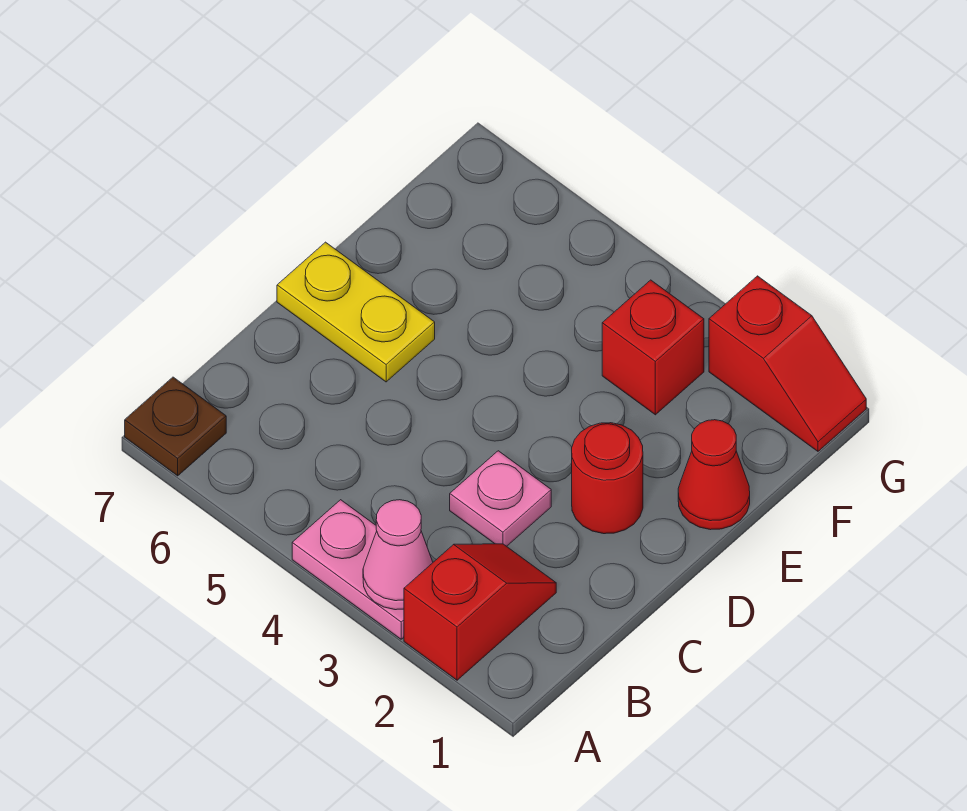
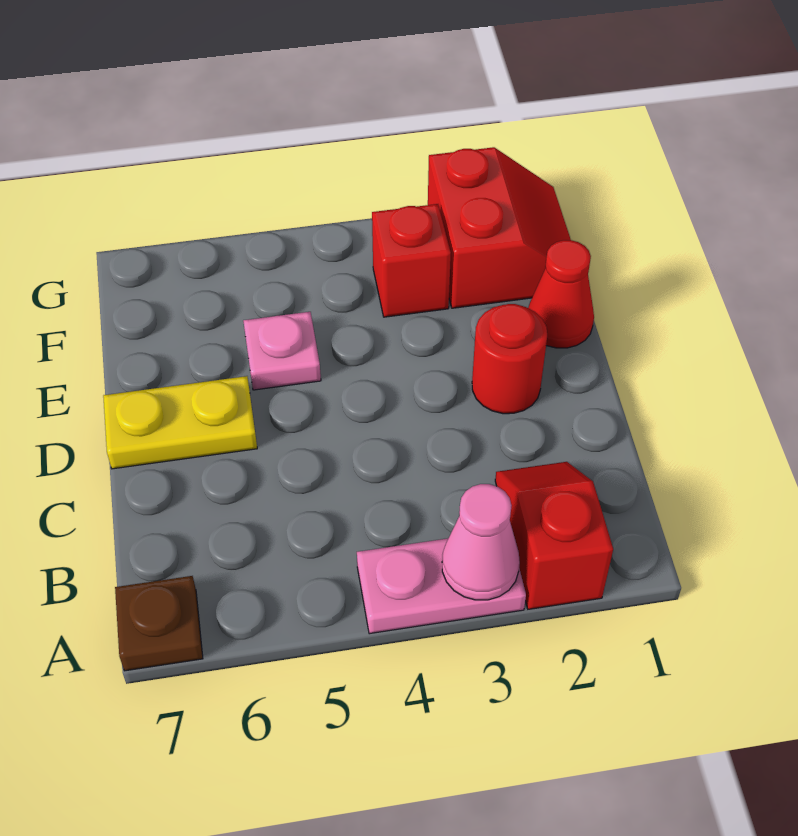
pink 1x1 plate [450,451,551,546] -> pink 1x1 plate moved to [243,312,321,390]
red 1x2 slope [709,276,866,451] -> red 2x2 slope [428,147,571,308]

